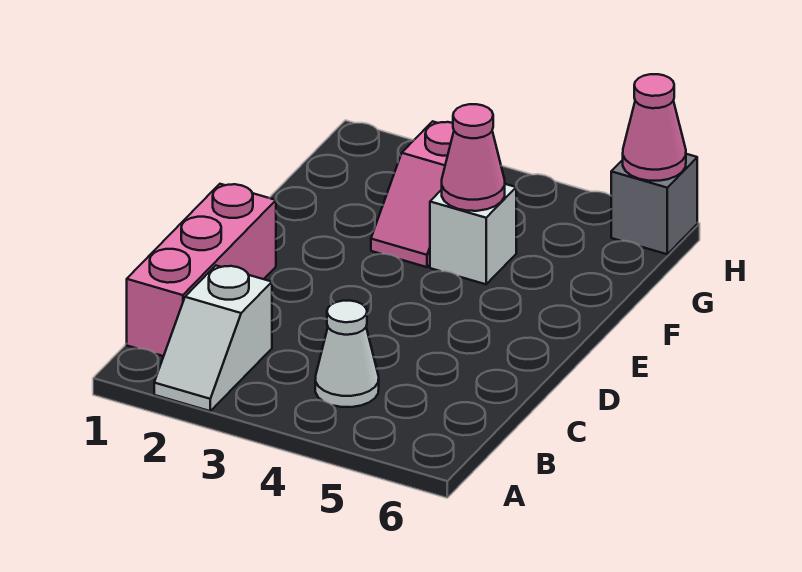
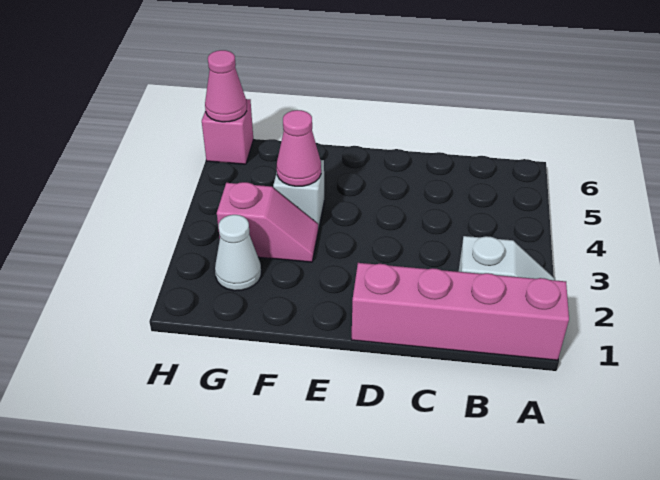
pink 1x3 brick [127,184,276,356] -> pink 1x4 brick [351,263,569,360]
white 1x1 cone [315,301,379,407] -> white 1x1 cone moved to [215,215,261,291]
grey 1x1 brick [611,154,697,254] -> pink 1x1 brick [202,99,253,164]

